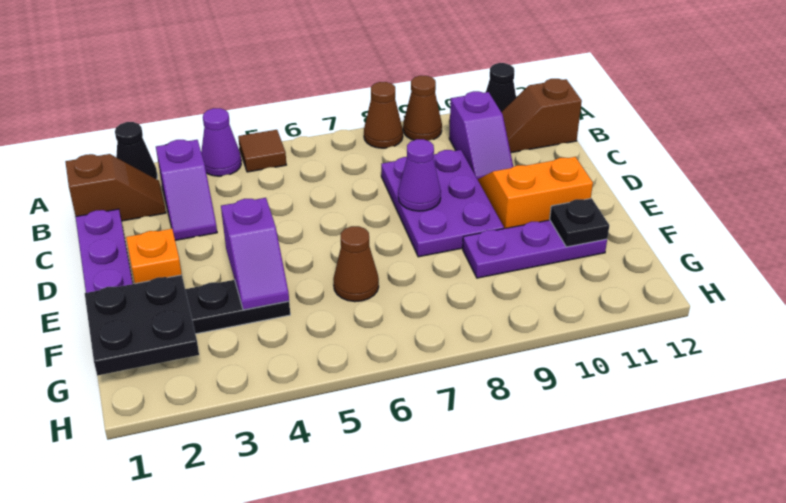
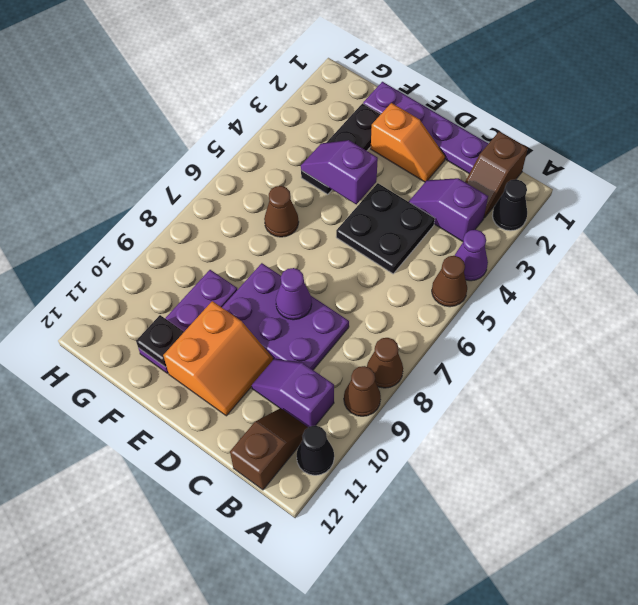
brown 1x1 tile [238,130,286,172] -> brown 1x1 cone [432,256,467,307]
black 2x2 plate [85,275,199,376] -> black 2x2 plate moved to [336,183,435,274]

